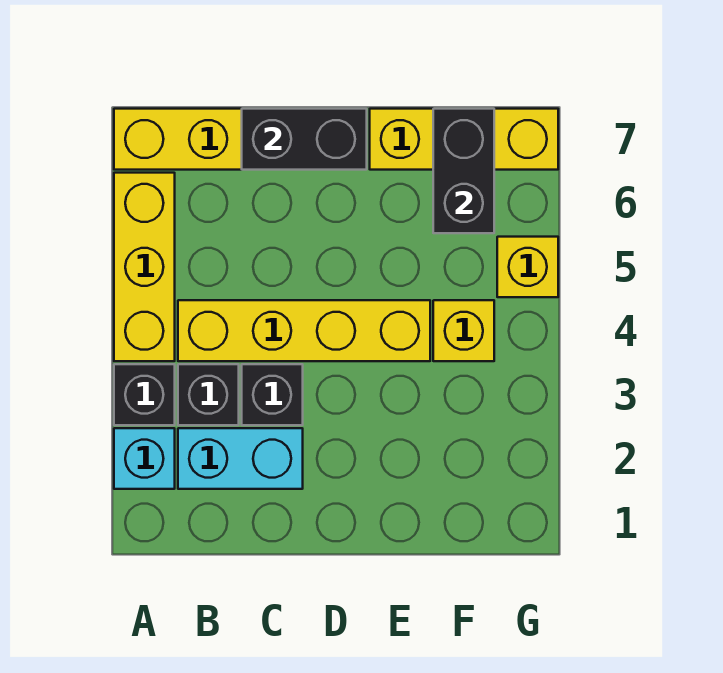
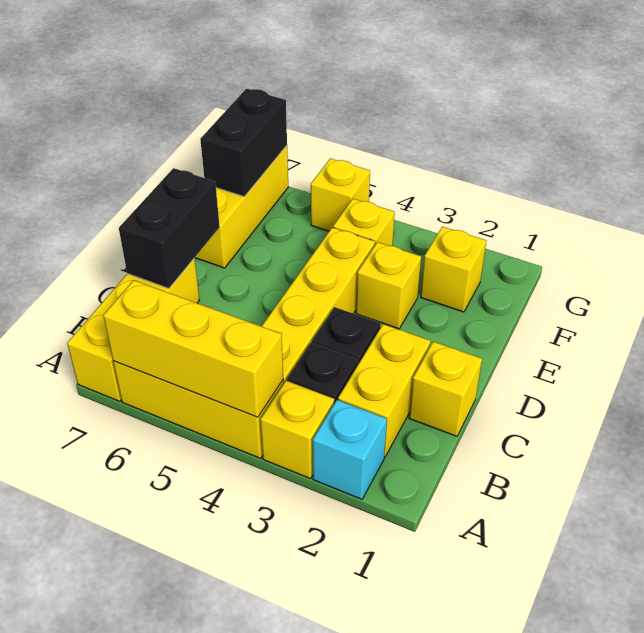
black 1x1 brick [114,364,175,425] -> yellow 1x1 brick [260,381,334,479]
none -> yellow 1x3 brick [103,280,283,417]
cyan 1x2 brick [178,428,303,489] -> yellow 1x2 brick [338,324,431,457]
none -> yellow 1x1 brick [409,342,482,436]
none -> yellow 1x1 brick [356,242,421,329]
none -> yellow 1x1 brick [421,227,486,312]
black 1x2 brick [433,109,494,233] -> black 1x2 brick turned to [200,89,287,197]

